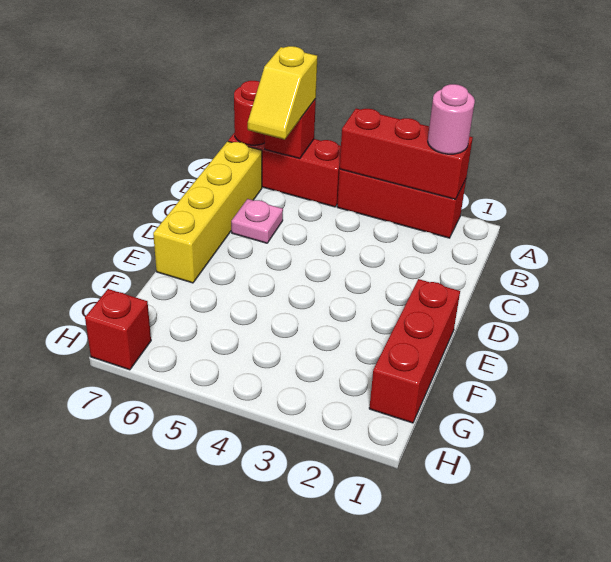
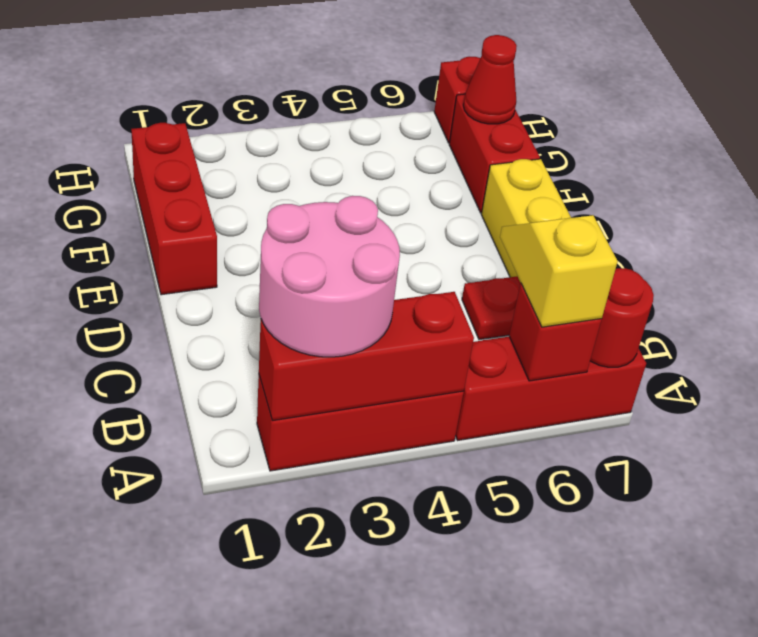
pink 1x1 round brick [428,84,475,154] -> pink 2x2 round brick [259,196,400,357]
pink 1x1 plate [231,199,283,243] -> red 1x1 plate [462,276,520,340]
none -> red 1x2 brick [449,94,540,213]
none -> red 1x1 cone [463,35,517,124]

